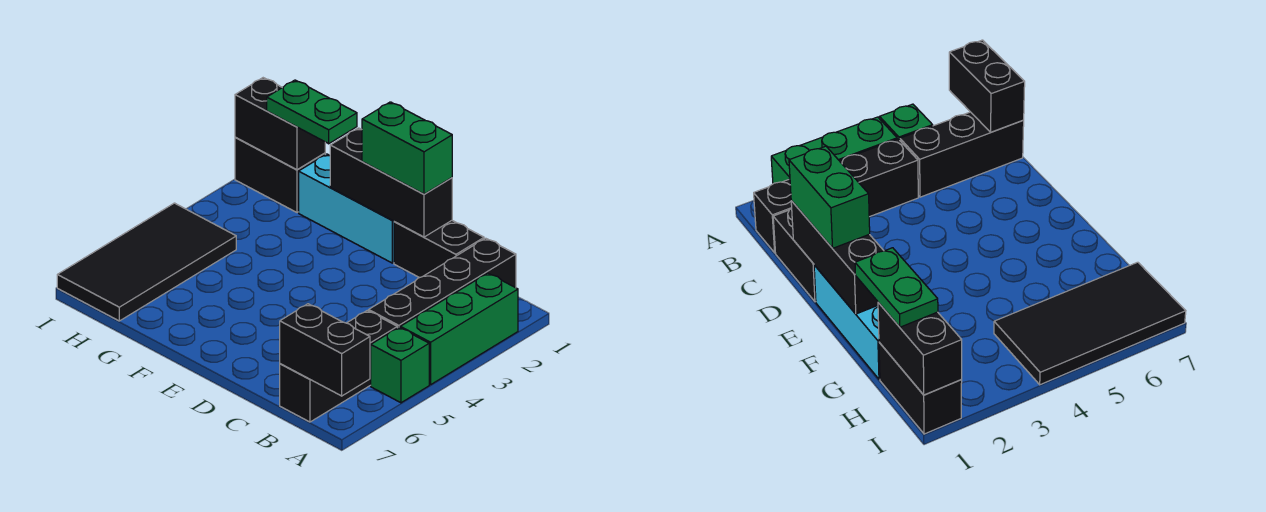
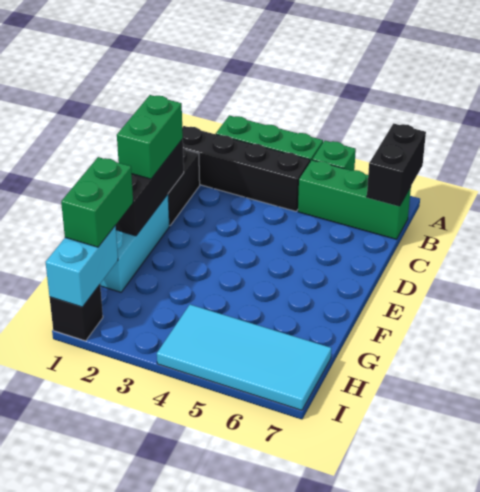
black 1x3 brick [280,311,397,422] -> green 1x3 brick [298,160,411,239]
green 1x2 plate [267,80,357,144] -> green 1x2 brick [61,157,133,247]
black 1x2 brick [235,137,325,212] -> black 1x1 brick [50,285,103,341]
black 1x2 brick [235,78,325,170] -> cyan 1x2 brick [46,226,118,307]
black 2x4 tile [57,203,236,321] -> cyan 2x4 tile [157,305,331,410]

